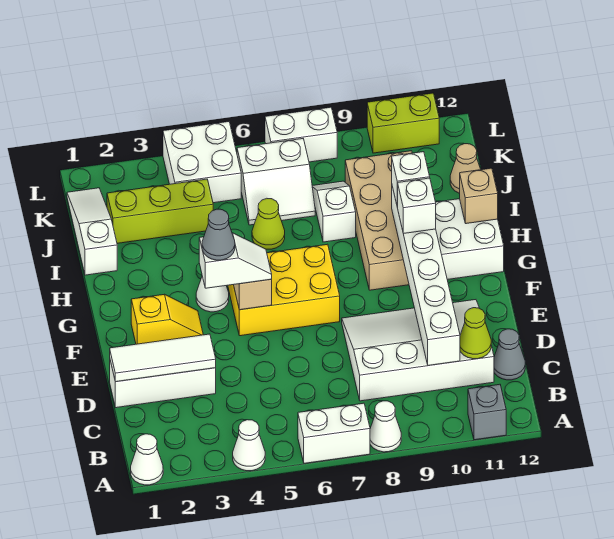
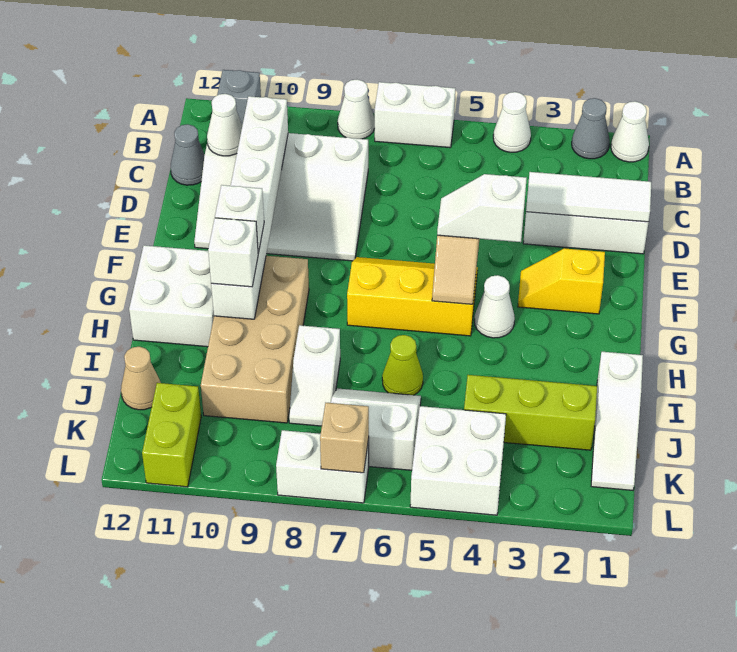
lime 1x1 cone [460,308,491,359] -> white 1x1 cone [207,94,242,156]
grey 1x1 cone [202,209,235,260] -> grey 1x1 cone moved to [572,98,610,159]
yellow 2x3 brick [228,244,340,336] -> yellow 2x3 slope [347,257,478,336]
tan 1x1 brick [460,168,498,224] -> tan 1x1 brick moved to [320,403,369,473]
lime 1x2 brick [367,93,439,153] -> lime 1x2 brick turned to [142,383,201,487]

